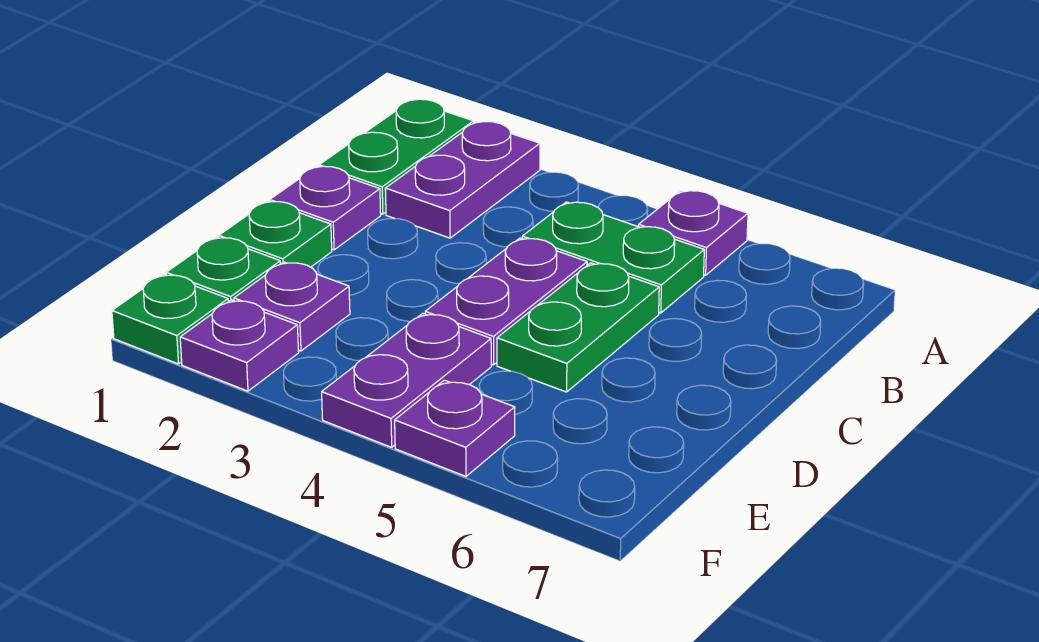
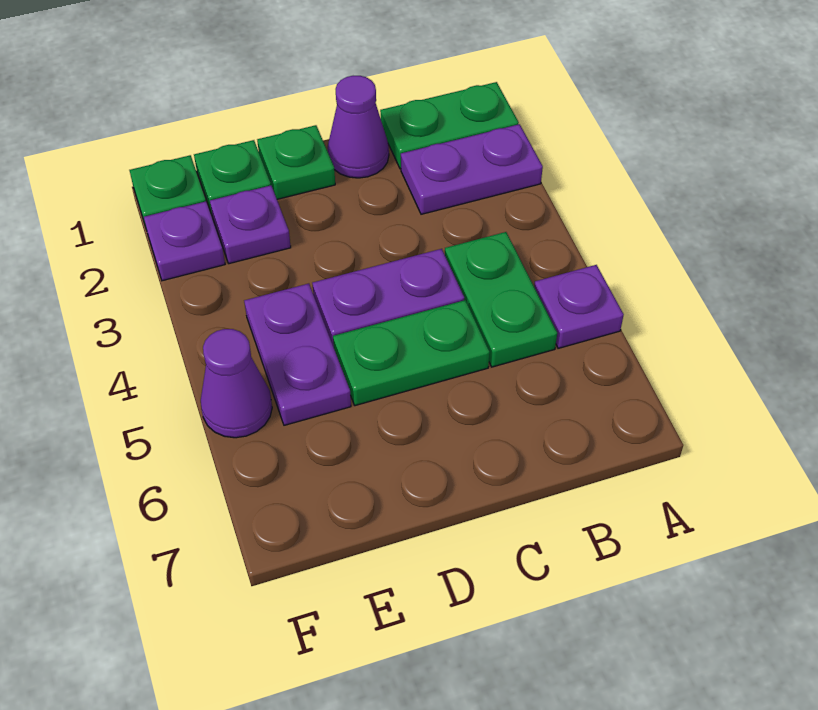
purple 1x1 plate [270,166,381,250] -> purple 1x1 cone [328,76,389,178]
purple 1x2 plate [322,313,491,447] -> purple 1x2 plate turned to [244,284,351,425]
purple 1x1 plate [395,380,515,476] -> purple 1x1 cone [201,329,272,438]

